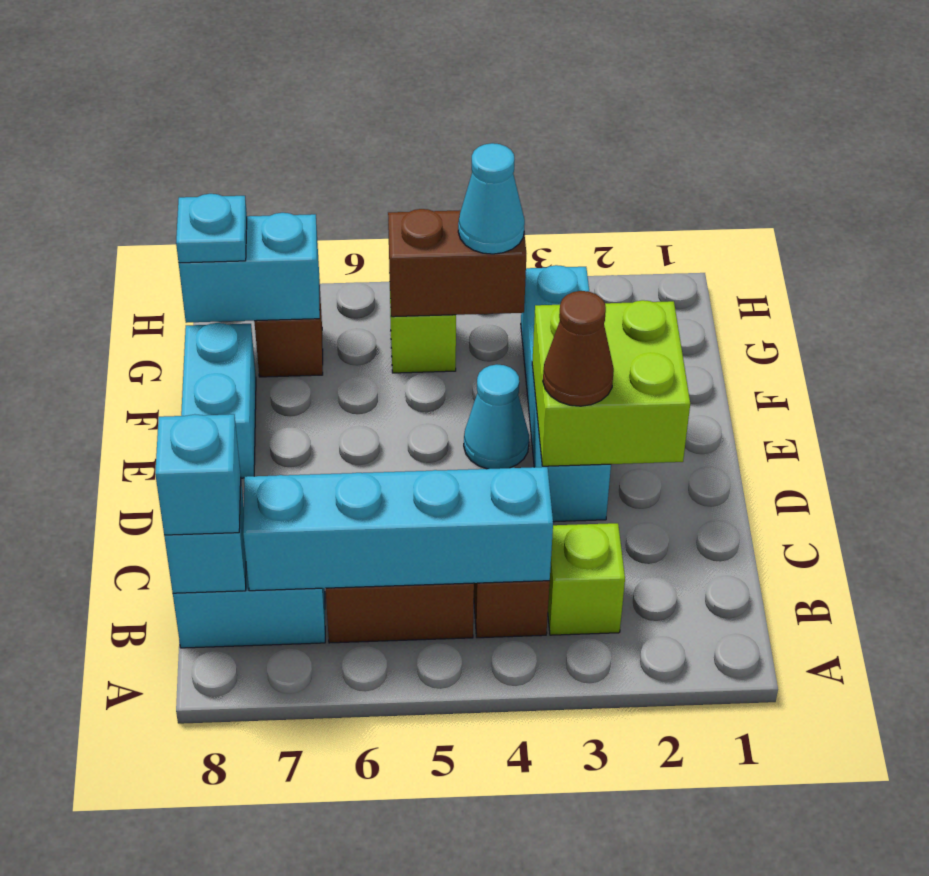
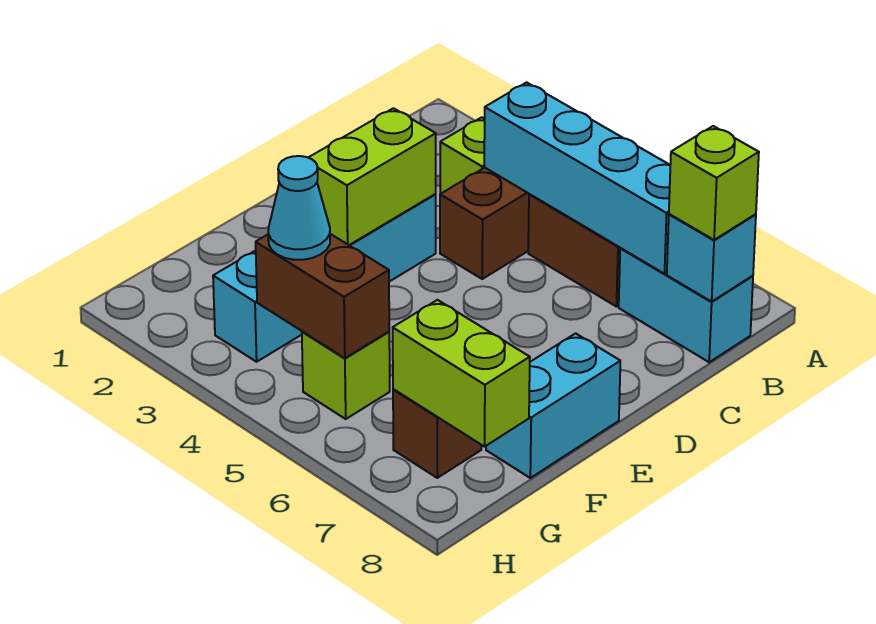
cyan 1x1 brick [155,414,241,535] -> lime 1x1 brick [669,126,759,240]
lime 2x2 brick [532,300,690,466] -> lime 1x2 brick [308,108,436,245]
brown 1x1 cone [543,291,614,406] -> none
cyan 1x1 cone [464,365,529,469] -> none
cyan 1x2 brick [179,213,320,323] -> lime 1x2 brick [393,300,530,447]
cyan 1x1 plate [176,194,247,263] -> none

